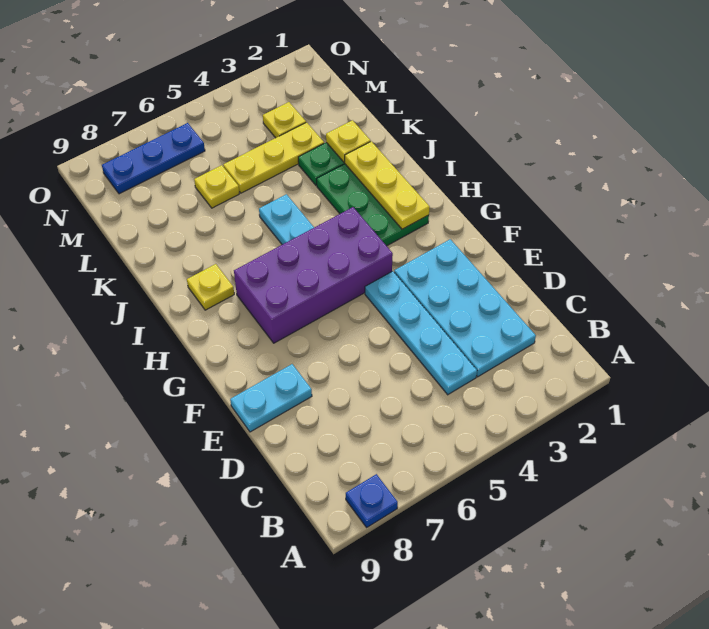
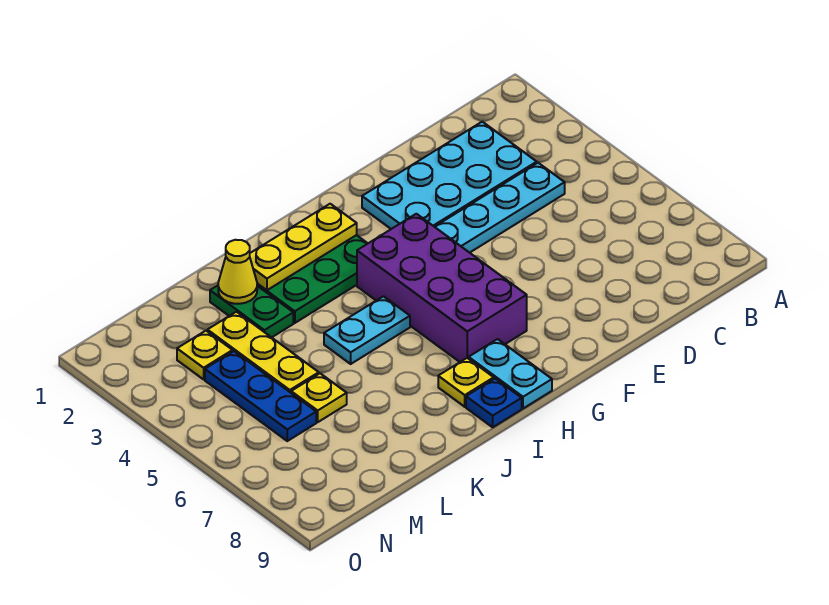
blue 1x1 plate [346,474,398,527] -> blue 1x1 plate moved to [466,379,522,427]
cyan 1x2 plate [230,364,312,432] -> cyan 1x2 plate moved to [469,339,552,409]
yellow 1x1 plate [326,120,371,162] -> yellow 1x1 cone [218,240,257,304]
blue 1x3 plate [102,123,205,194] -> blue 1x3 plate moved to [205,351,316,441]

